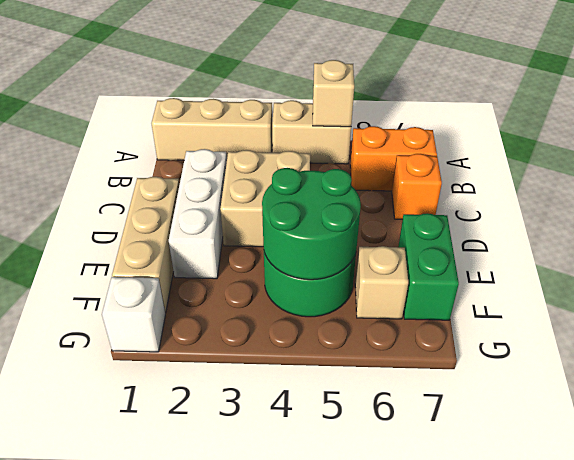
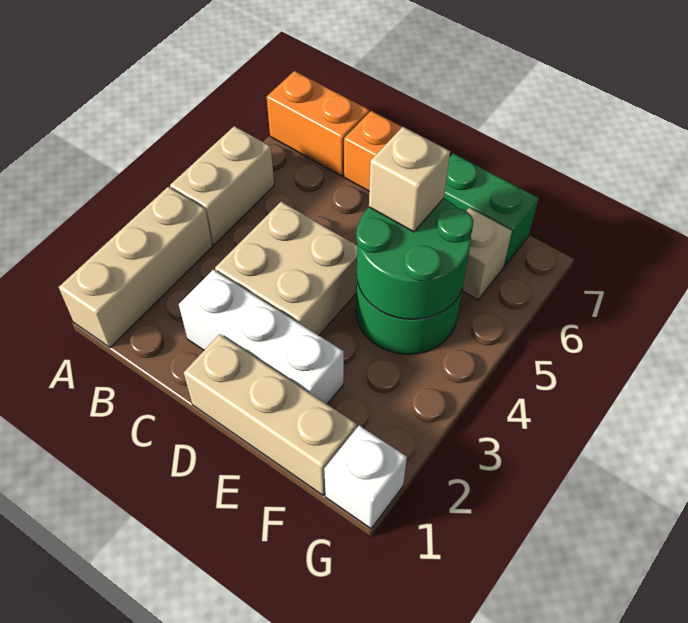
tan 1x1 brick [313,60,354,127] -> tan 1x1 brick moved to [369,127,450,232]
orange 1x2 brick [350,126,437,191] -> orange 1x2 brick turned to [267,71,369,176]

